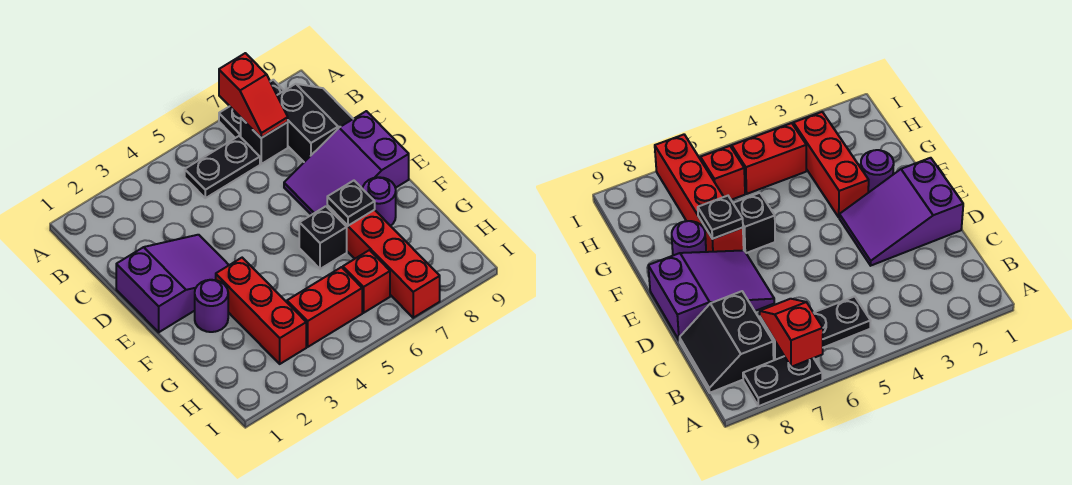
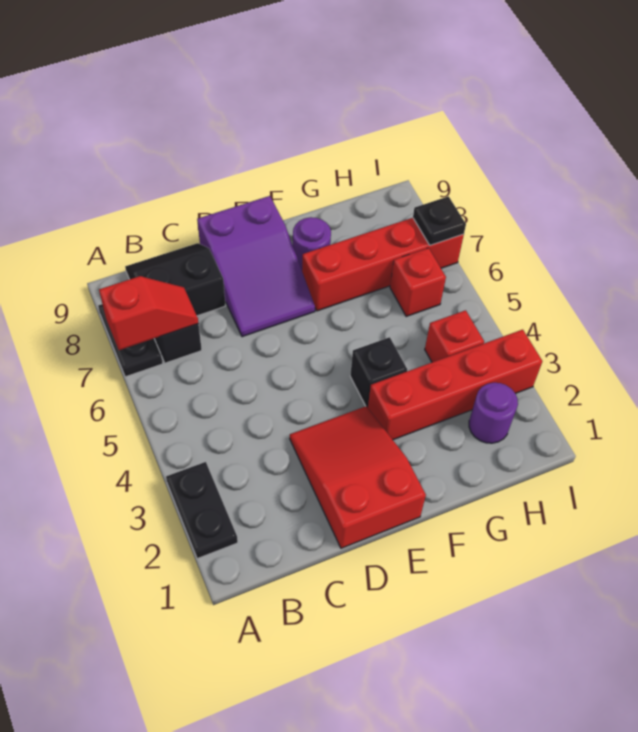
black 1x2 plate [185,136,260,198] -> black 1x2 plate moved to [166,462,238,559]
purple 2x3 slope [116,235,229,332] -> red 2x3 slope [290,406,426,548]
purple 1x1 round brick [195,280,228,332] -> purple 1x1 round brick moved to [469,383,518,443]
red 1x3 brick [216,258,306,364] -> red 1x4 brick [368,330,542,440]
black 1x1 brick [299,206,347,269] -> black 1x1 brick moved to [350,337,407,408]
black 1x1 plate [327,181,375,226] -> black 1x1 plate moved to [413,196,466,245]
red 1x2 brick [287,267,362,347] -> red 1x1 brick [425,310,484,362]

